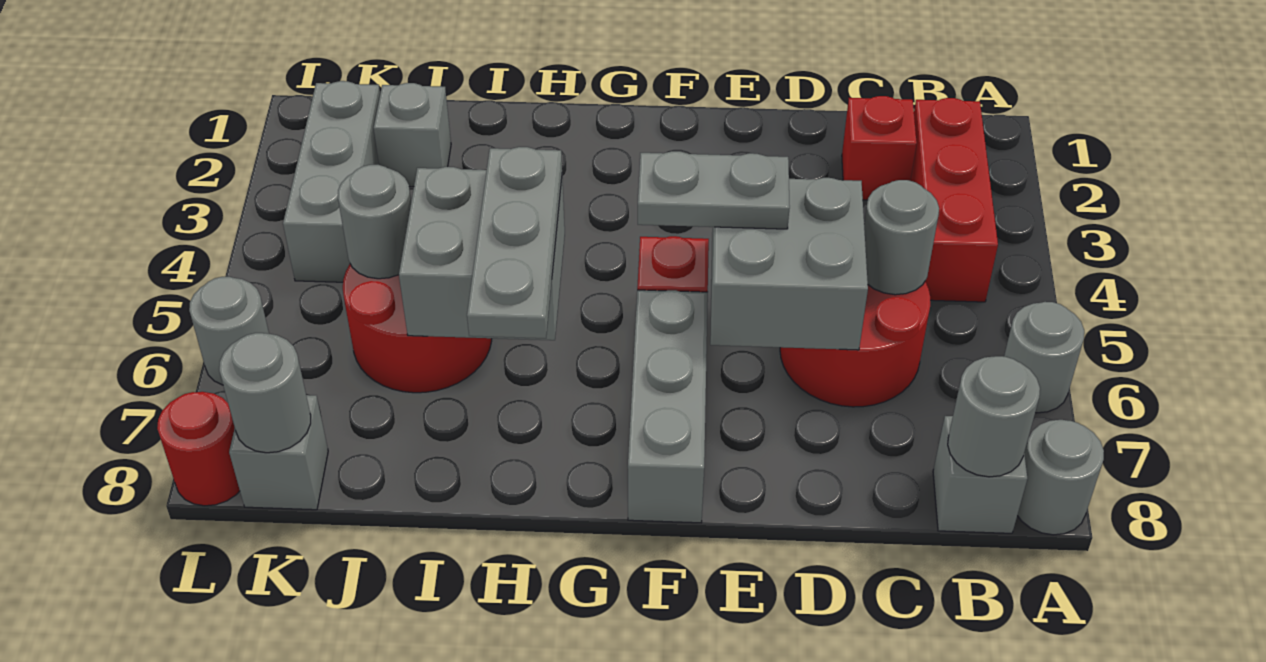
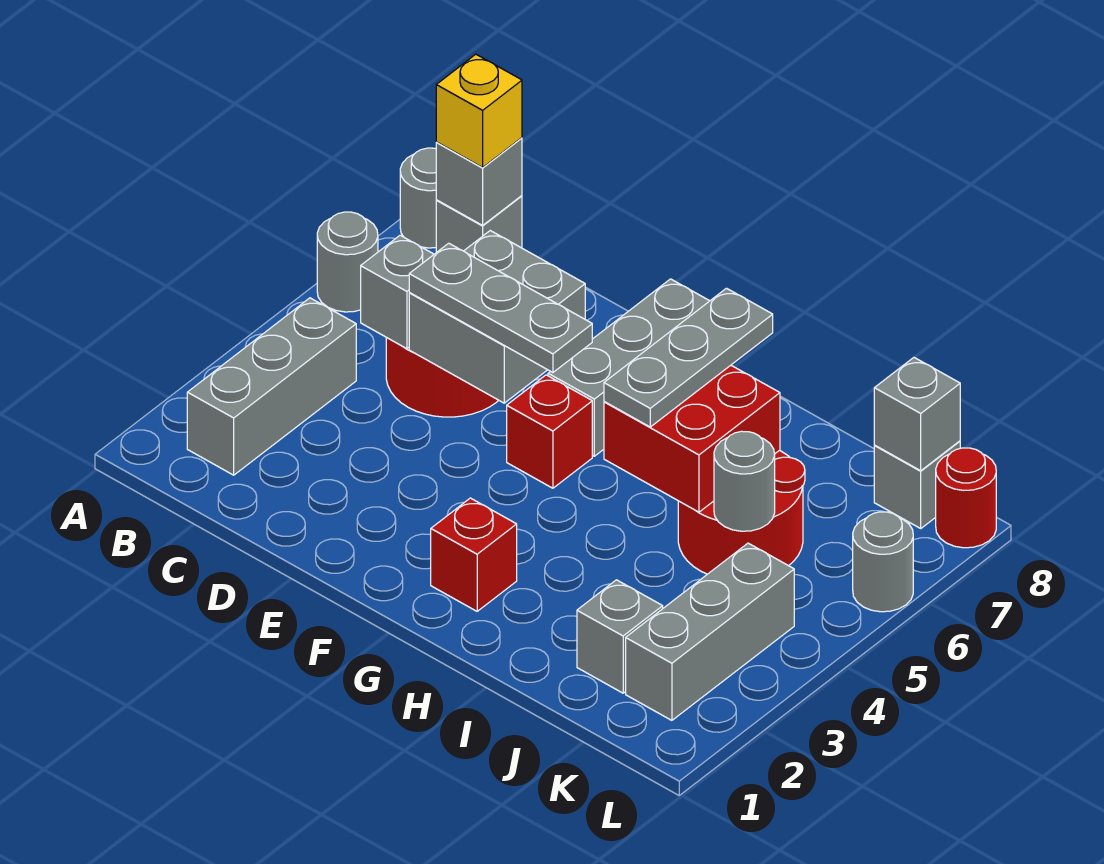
red 1x3 brick [911,98,998,302] -> grey 1x3 brick [187,298,356,475]
grey 1x1 round brick [948,356,1040,477] -> grey 1x1 brick [436,138,522,225]
none -> yellow 1x1 brick [436,54,522,168]
red 1x1 brick [842,96,917,200] -> red 1x1 brick moved to [431,498,517,611]
grey 1x1 round brick [864,180,939,295] -> grey 1x1 brick [361,235,434,349]
grey 1x2 plate [638,151,790,229] -> grey 1x3 plate [409,243,592,373]
grey 2x2 brick [399,167,565,340] -> red 2x2 brick [604,365,780,512]
grey 1x1 round brick [219,333,311,453] -> grey 1x1 brick [874,358,960,471]

